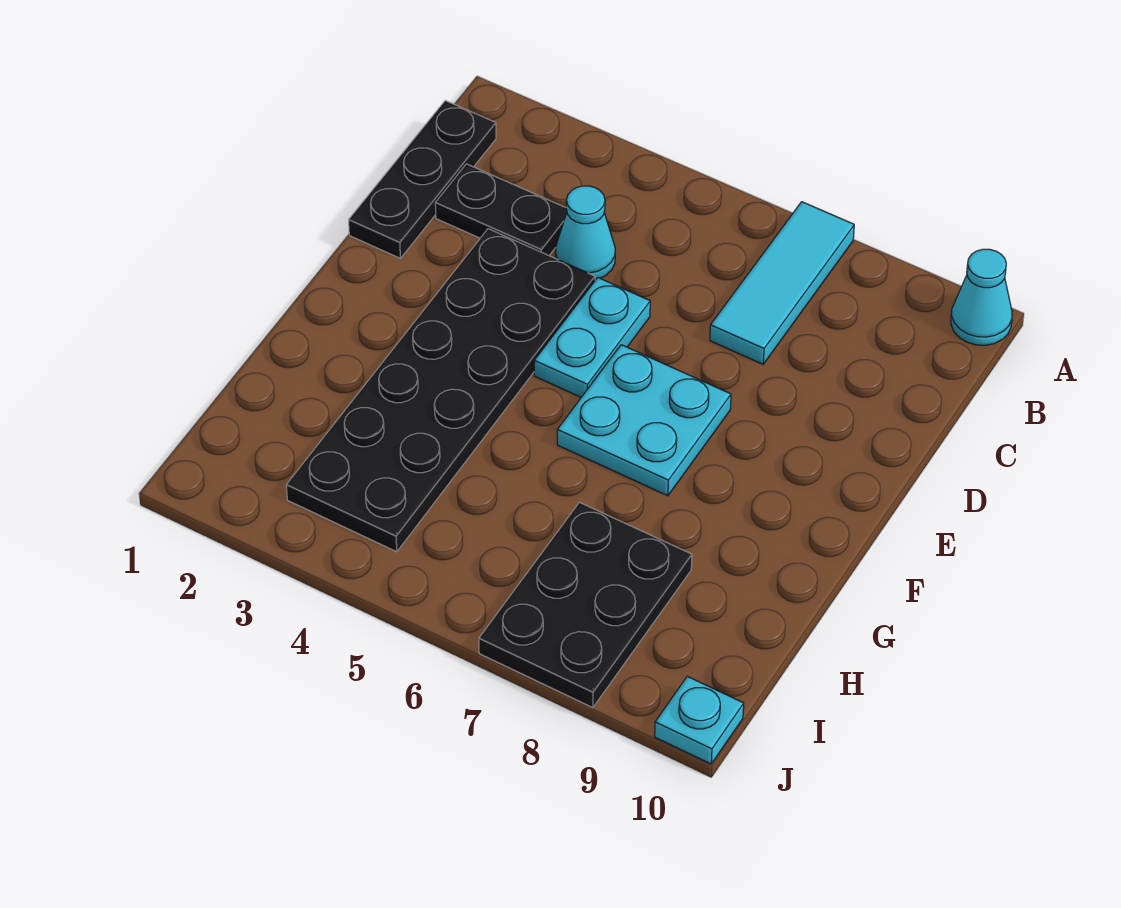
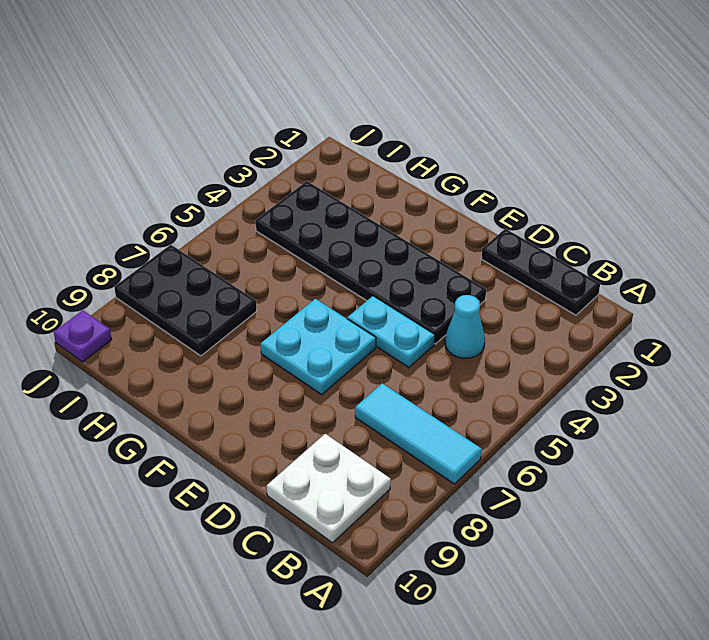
cyan 1x1 cone [951,249,1012,345] -> none
none -> white 2x2 plate [267,434,391,543]
black 1x2 plate [435,164,567,255] -> none
cyan 1x1 plate [655,676,744,764] -> purple 1x1 plate [54,310,111,362]

